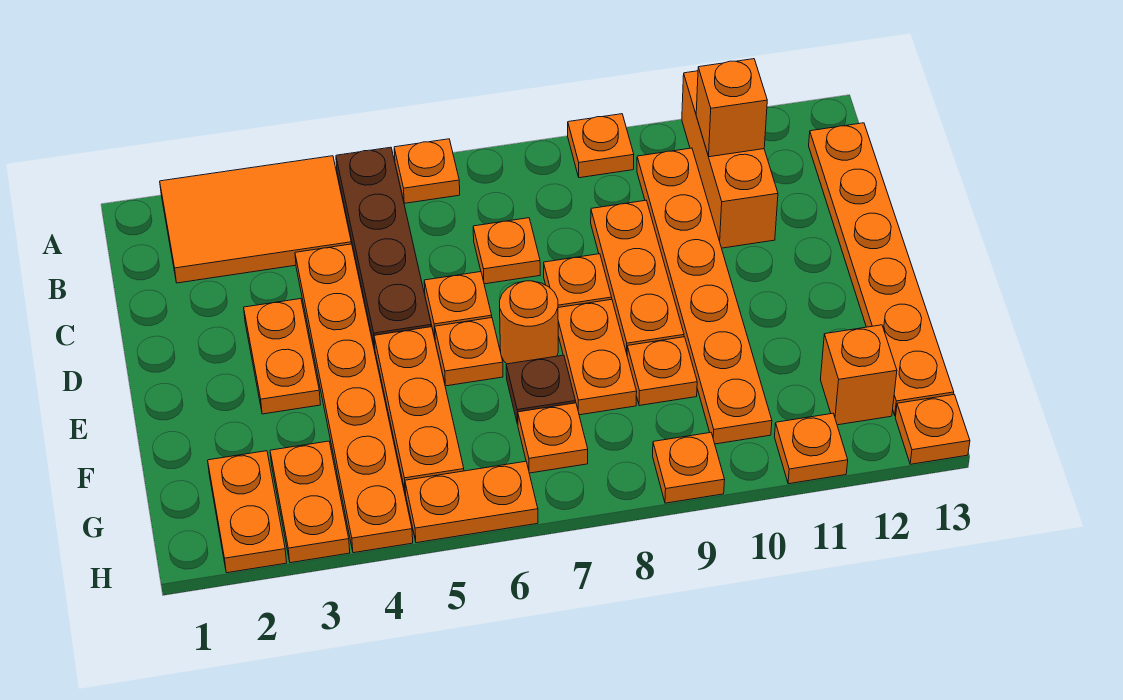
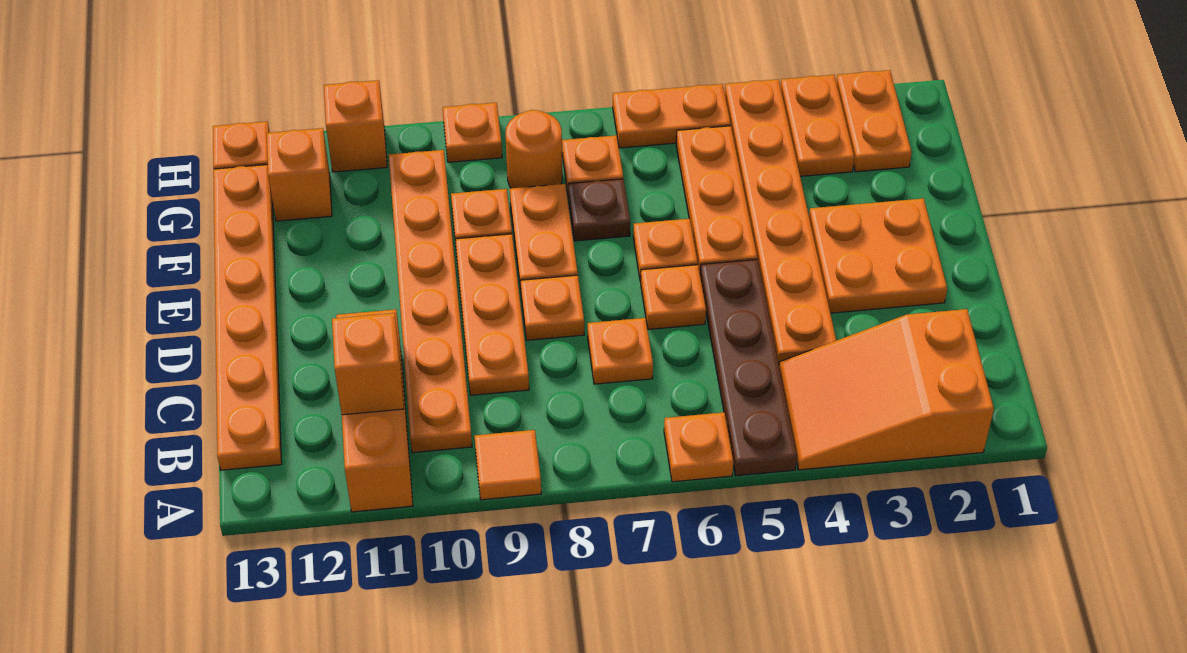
orange 2x3 tile [160,156,351,283] -> orange 2x3 slope [779,309,994,470]
orange 1x1 plate [568,114,634,178] -> orange 1x1 tile [475,430,541,500]
orange 1x2 plate [244,299,321,414] -> orange 2x2 plate [809,198,947,313]
orange 1x1 round brick [500,281,558,364] -> orange 1x1 round brick moved to [506,110,562,188]
orange 1x1 plate [775,413,848,484] -> orange 1x1 brick [324,80,387,172]

